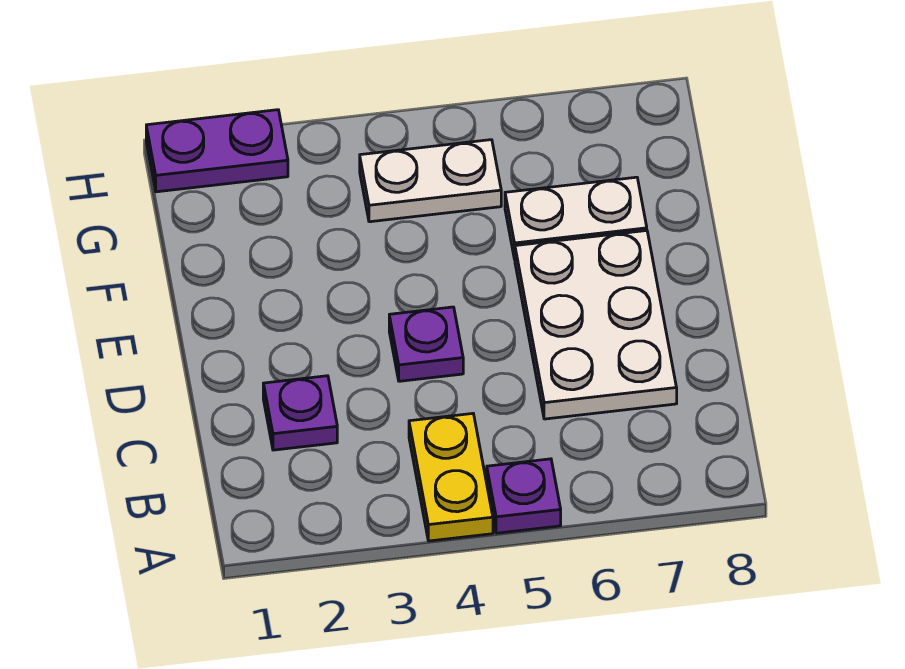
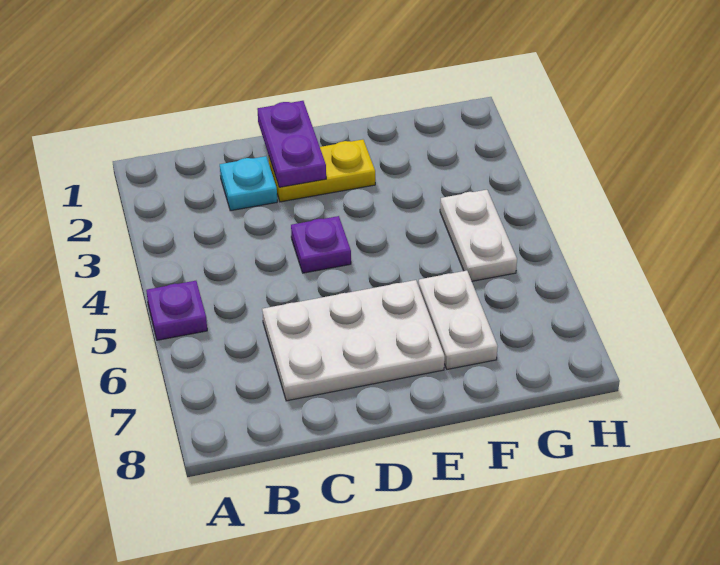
yellow 1x2 plate [409,413,493,541] -> yellow 1x2 plate moved to [269,140,375,202]
purple 1x1 plate [263,376,337,450] -> cyan 1x1 plate [220,156,277,211]
purple 1x2 plate [146,110,288,192] -> purple 1x2 plate moved to [258,101,326,187]

